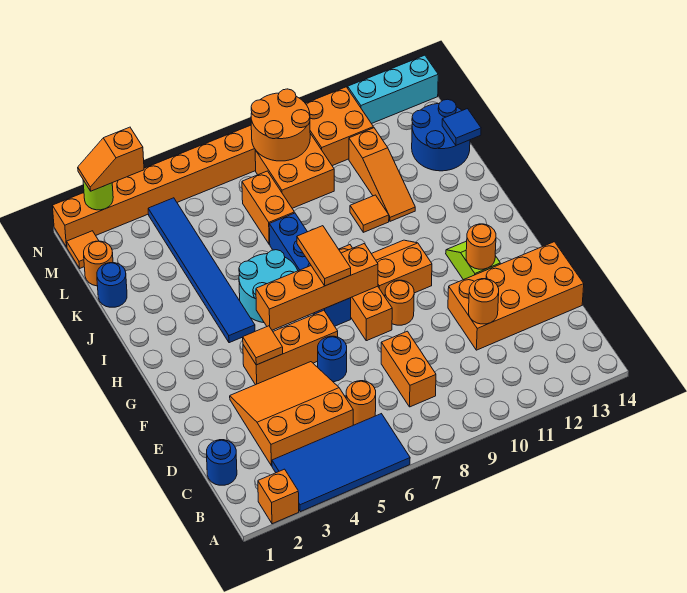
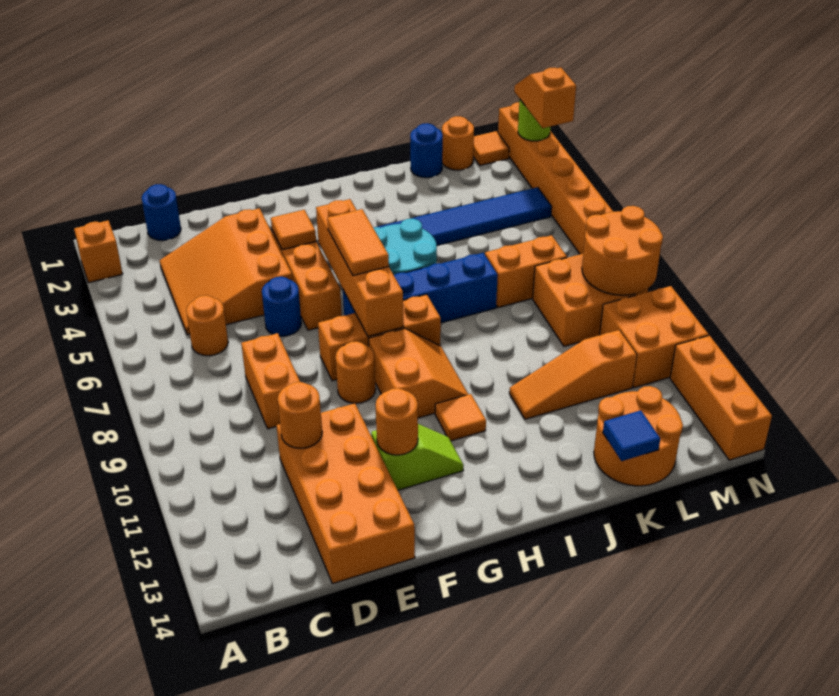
blue 2x4 tile [272,414,410,512] -> none
orange 3x3 slope [230,362,353,466] -> orange 3x3 slope turned to [160,208,292,335]
orange 1x2 brick [381,331,436,407] -> orange 1x2 brick turned to [241,333,300,429]
orange 1x2 tile [297,226,351,286] -> orange 1x2 tile turned to [327,209,389,276]
orange 1x1 tile [350,195,389,232] -> orange 1x1 tile moved to [435,394,486,441]
blue 2x2 round brick [412,99,470,171] -> orange 2x2 round brick [594,386,683,486]
cyan 1x3 brick [348,55,438,124] -> orange 1x3 brick [670,335,772,460]

